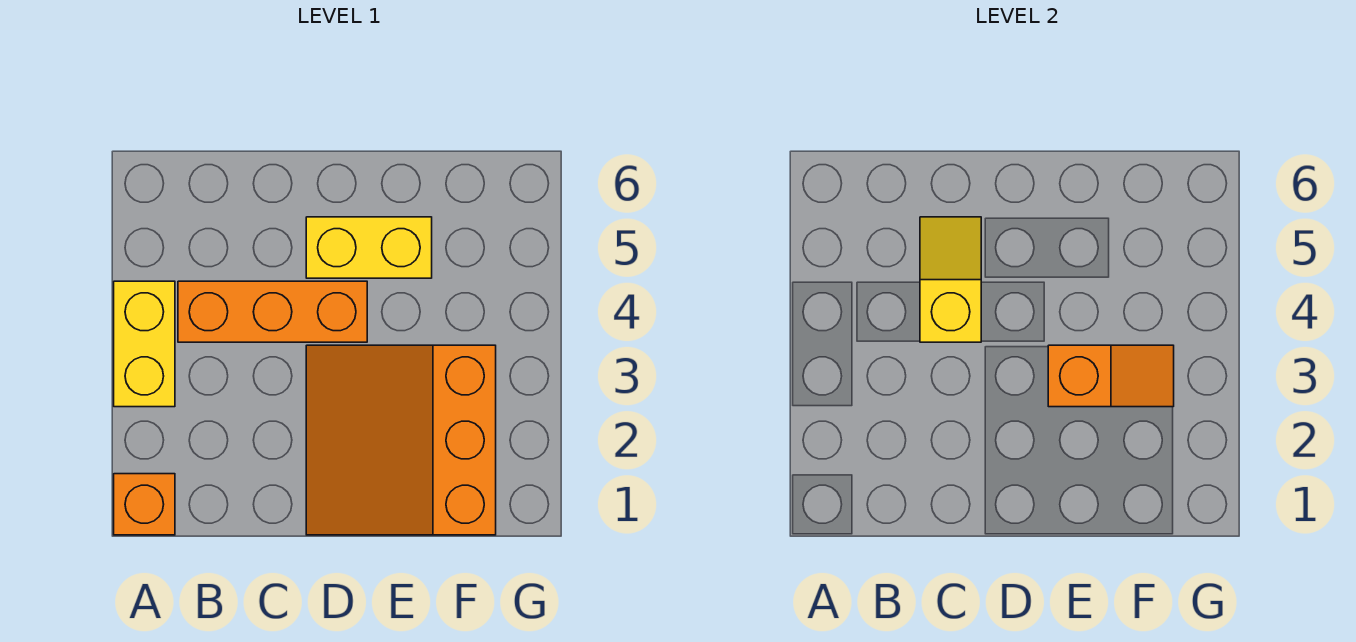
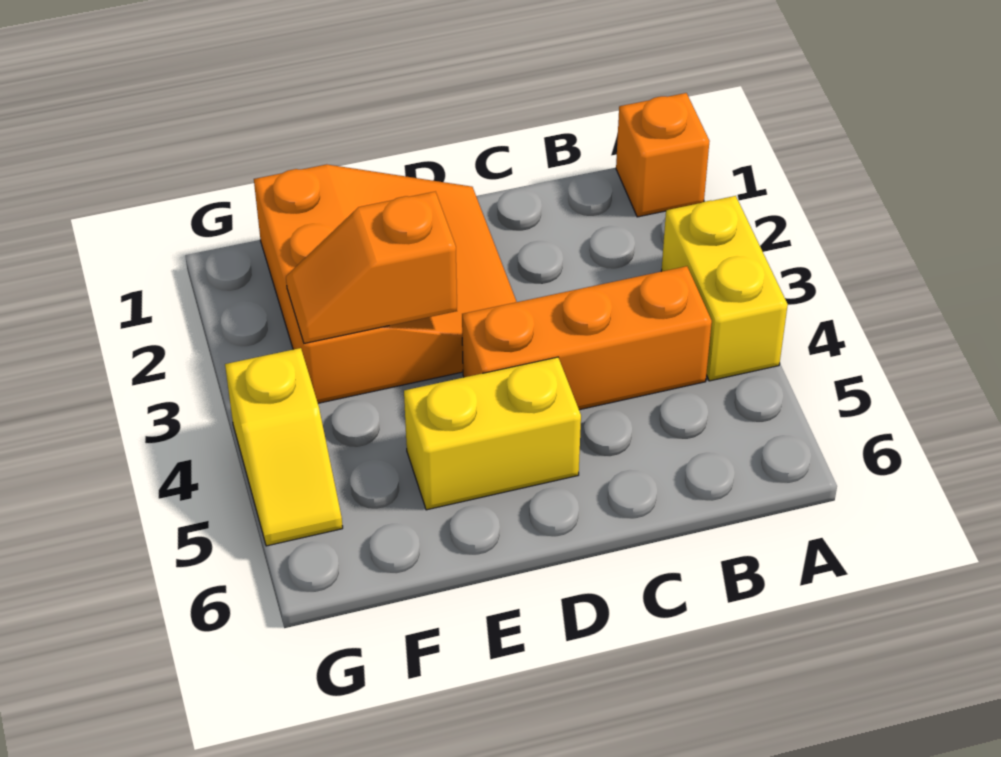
yellow 1x2 slope [920,217,981,342] -> yellow 1x2 slope moved to [225,348,343,546]

